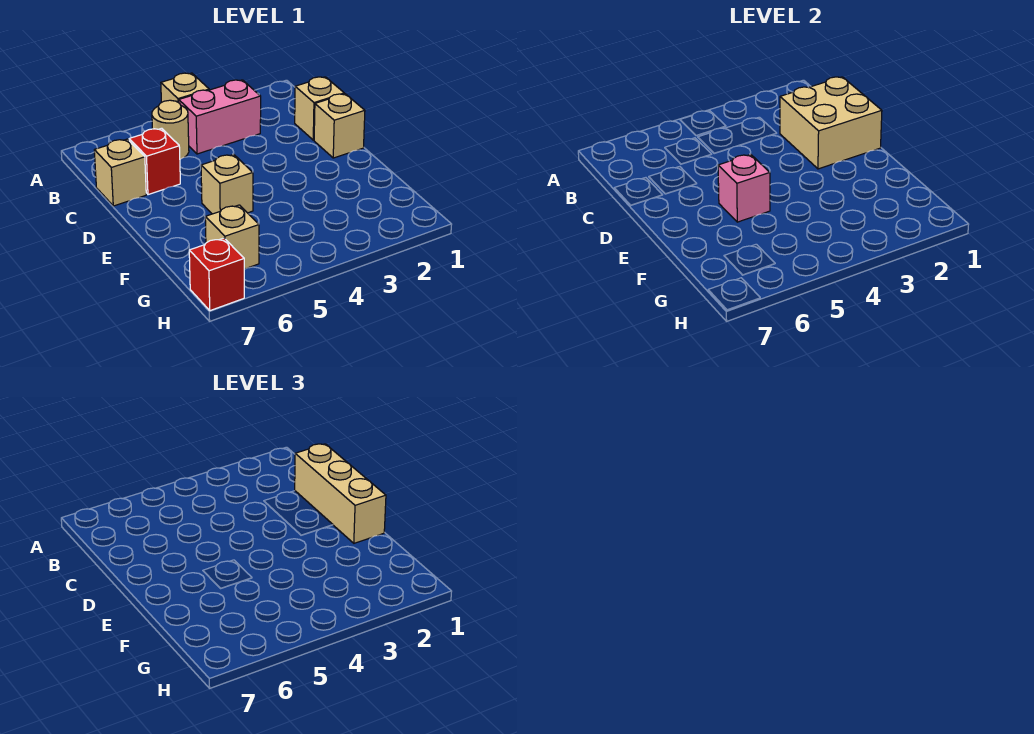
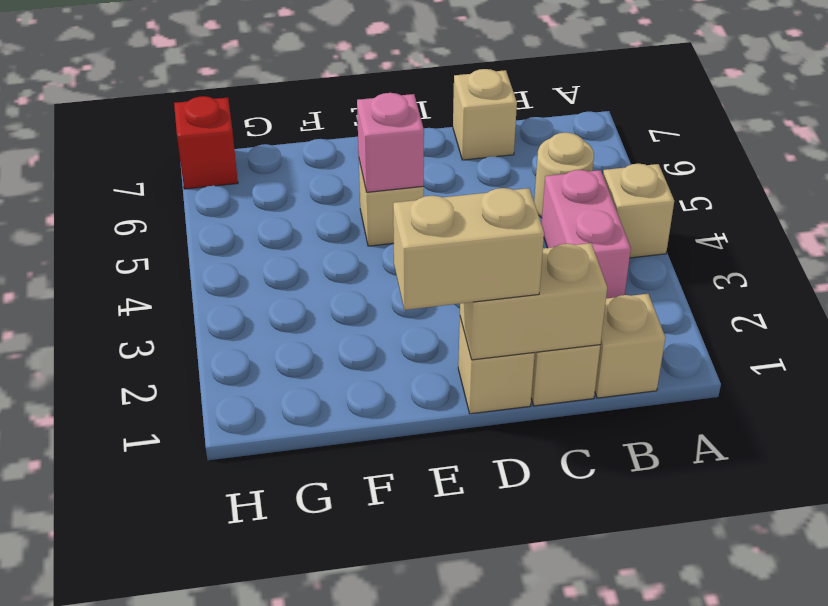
tan 2x2 brick [780,77,882,169] -> tan 1x2 brick [460,243,607,360]
tan 1x3 brick [295,444,386,543] -> tan 1x2 brick [393,188,544,310]
red 1x1 brick [129,128,180,195] -> none
tan 1x1 brick [205,205,259,269] -> tan 1x1 brick moved to [595,294,665,398]

